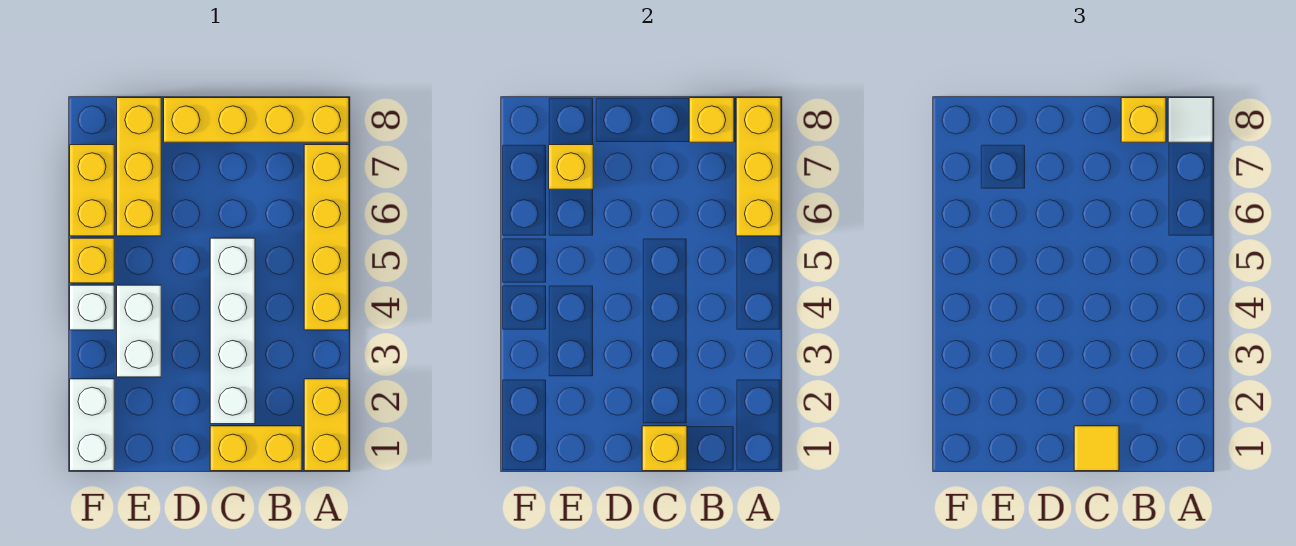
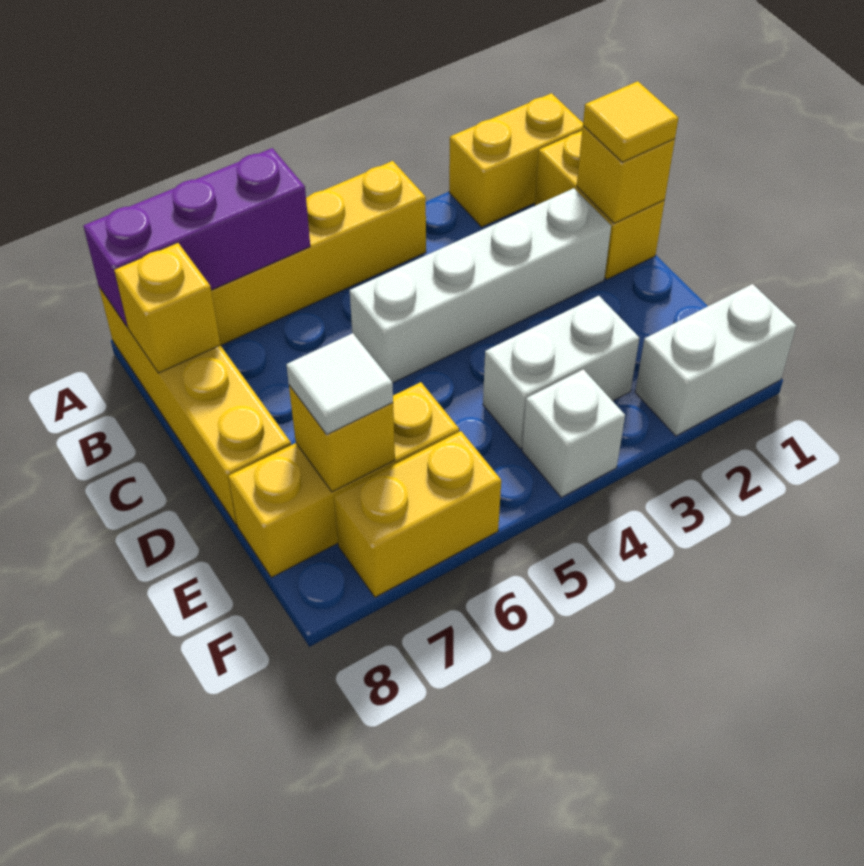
yellow 1x3 brick [736,98,781,236] -> purple 1x3 brick [83,148,310,327]
white 1x1 tile [1168,98,1213,142] -> white 1x1 tile moved to [286,333,393,435]
yellow 1x1 brick [1121,98,1166,142] -> none
yellow 1x1 brick [70,238,114,283] -> none

